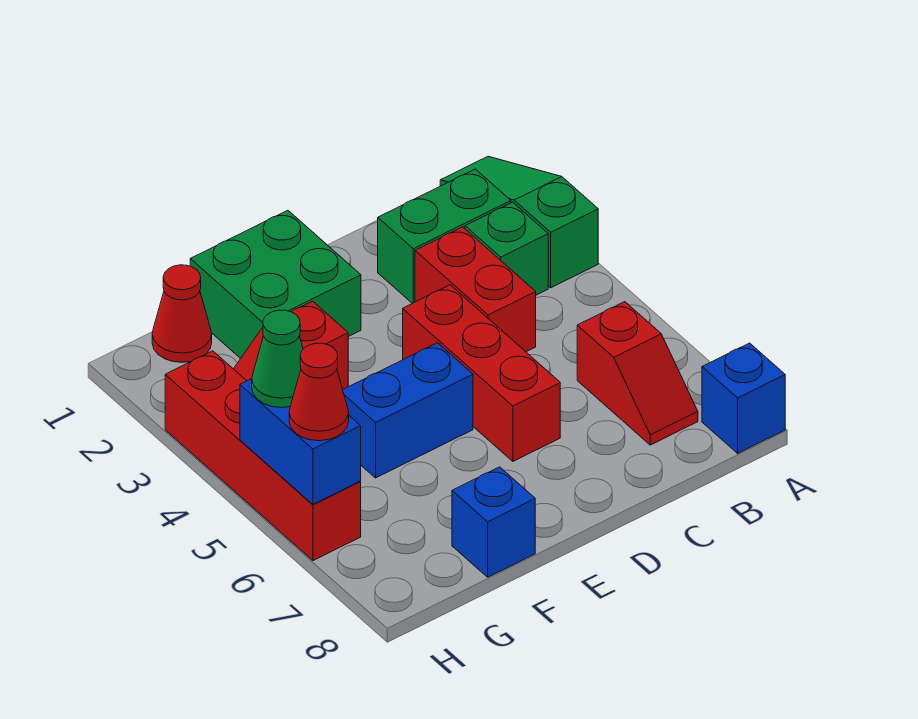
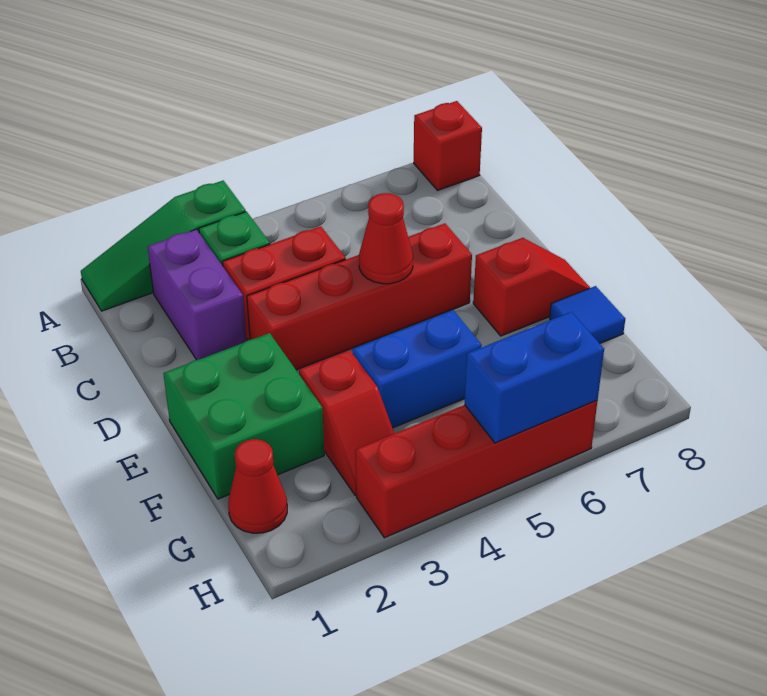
blue 1x1 brick [702,343,785,453] -> red 1x1 brick [414,101,482,190]
green 1x2 brick [378,169,511,303] -> purple 1x2 brick [148,229,247,360]
red 1x2 slope [577,302,698,445] -> red 1x2 slope moved to [473,238,590,336]
red 1x3 brick [403,285,560,461] -> red 1x4 brick [247,223,472,370]
blue 1x2 brick [343,343,473,478] -> blue 1x2 brick turned to [352,310,482,428]
blue 1x1 brick [452,467,535,577] -> blue 1x1 tile [550,286,625,343]
green 1x1 cone [252,310,303,408] -> none
red 1x1 cone [289,343,349,441] -> red 1x1 cone moved to [359,193,413,284]

